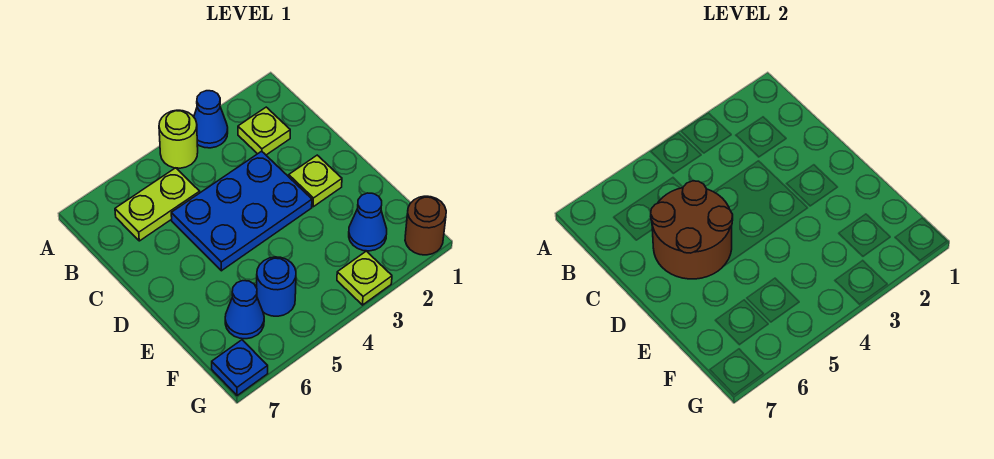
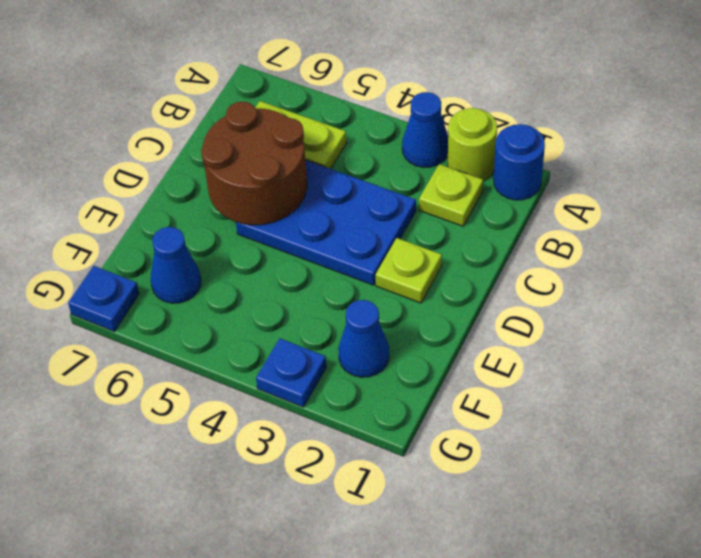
lime 1x1 round brick [159,110,198,168] -> lime 1x1 round brick moved to [448,108,497,181]
blue 1x1 round brick [257,257,296,316] -> blue 1x1 round brick moved to [494,124,545,200]
brown 1x1 round brick [405,196,446,255] -> none
lime 1x1 plate [337,251,392,305] -> blue 1x1 plate [256,339,326,407]

